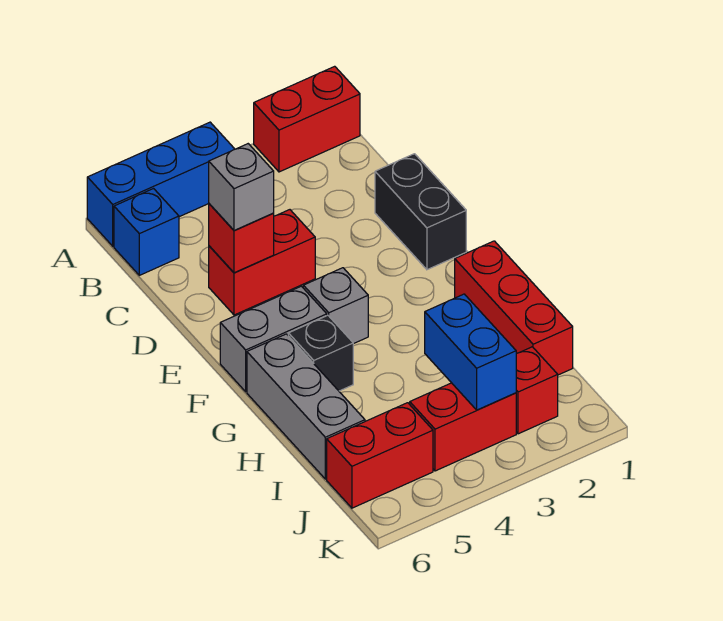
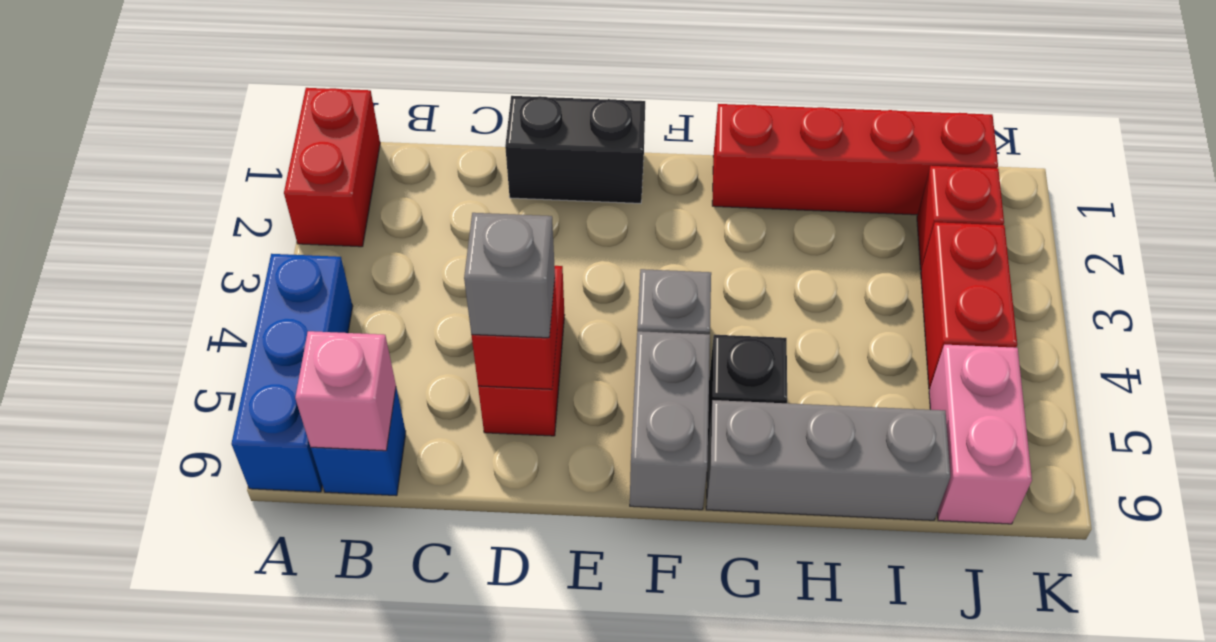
none -> pink 1x1 brick [295,331,396,451]
red 1x3 brick [455,241,573,375] -> red 1x4 brick [712,104,998,215]
blue 1x2 brick [425,294,516,410] -> none
red 1x2 brick [327,403,433,508] -> pink 1x2 brick [929,345,1032,524]

